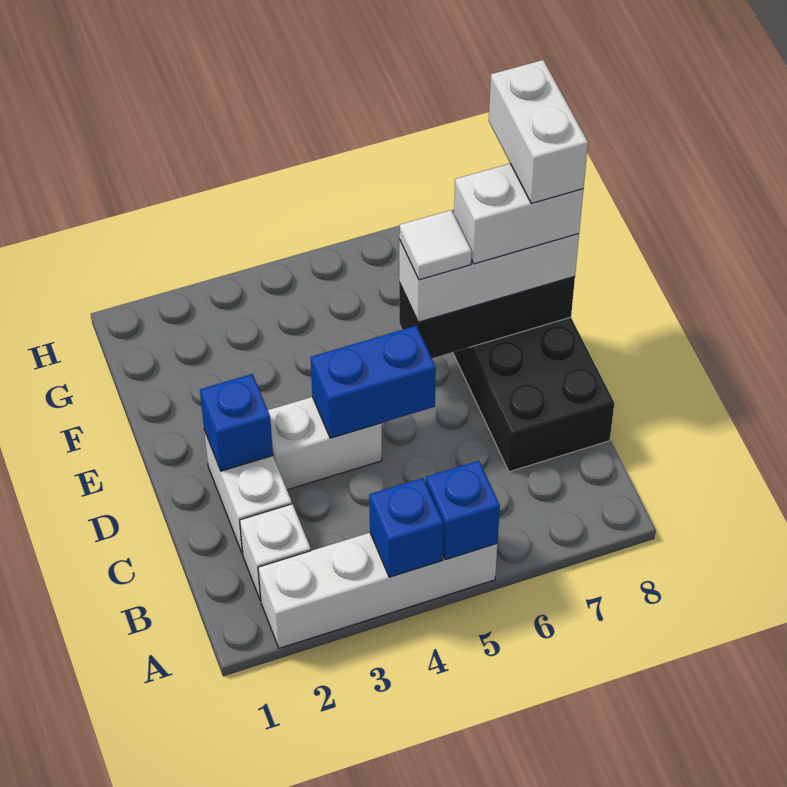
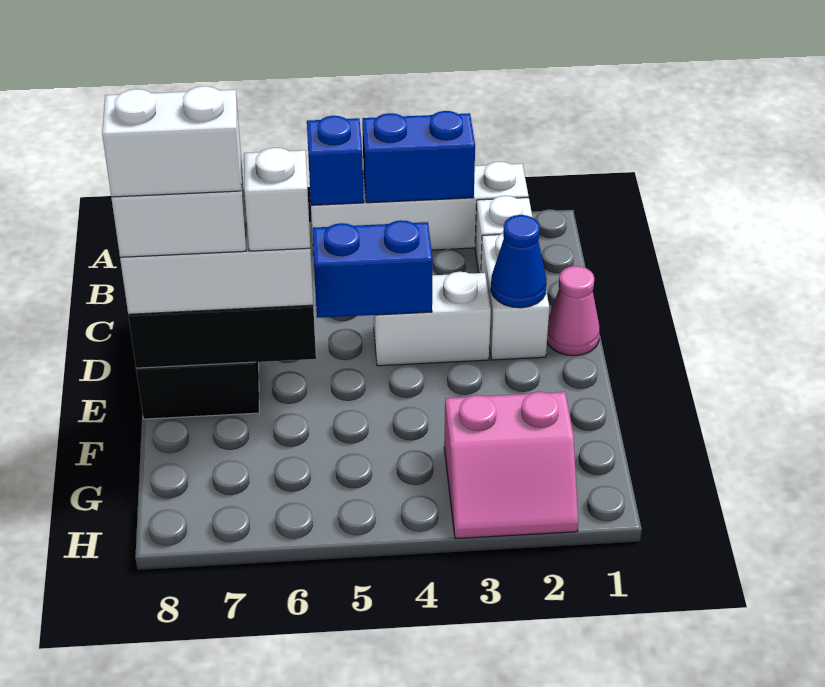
blue 1x1 brick [369,478,443,577] -> blue 1x2 brick [362,111,475,203]
none -> pink 1x1 cone [547,266,600,356]
blue 1x1 brick [200,374,273,471] -> blue 1x1 cone [491,215,547,308]
white 1x1 tile [399,210,472,280] -> white 1x1 brick [244,148,310,251]
white 1x2 brick [489,60,588,204] -> white 1x2 brick turned to [102,86,241,197]
none -> pink 2x2 slope [444,392,578,539]

